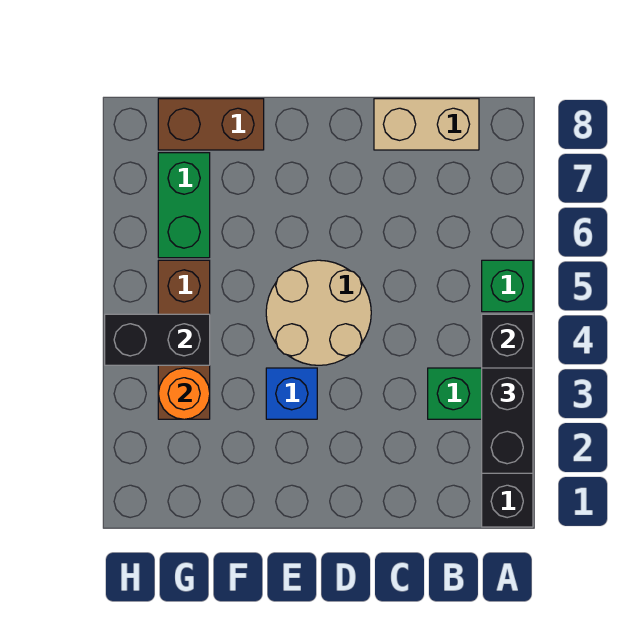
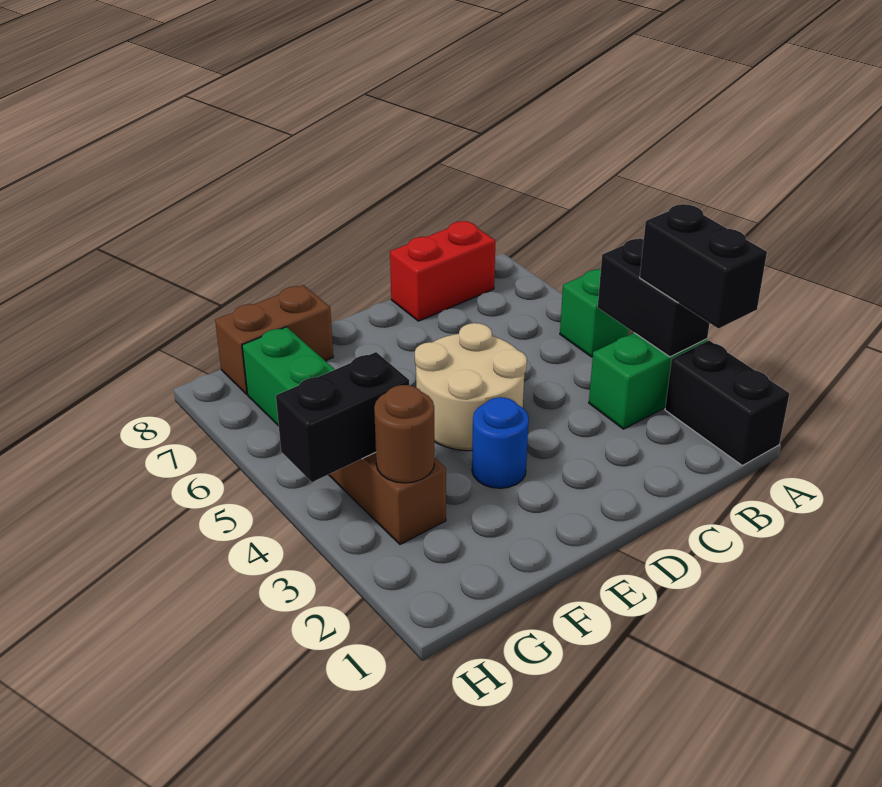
tan 1x2 brick [374,99,479,150] -> red 1x2 brick [390,221,495,321]
blue 1x1 brick [266,368,317,419] -> blue 1x1 round brick [472,397,529,488]
orange 1x1 round brick [159,368,210,419] -> brown 1x1 round brick [374,385,434,483]

